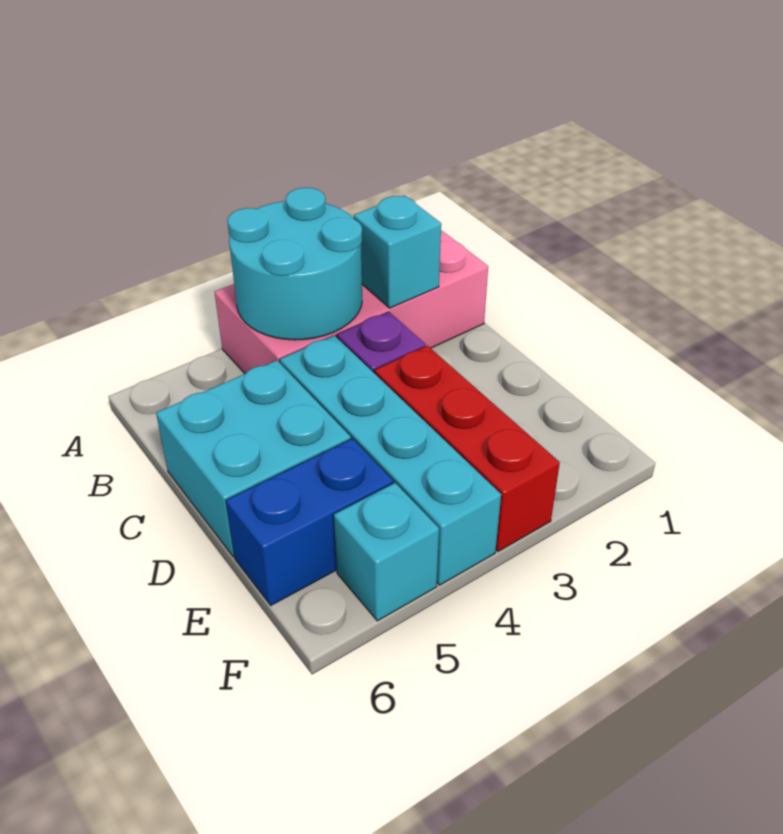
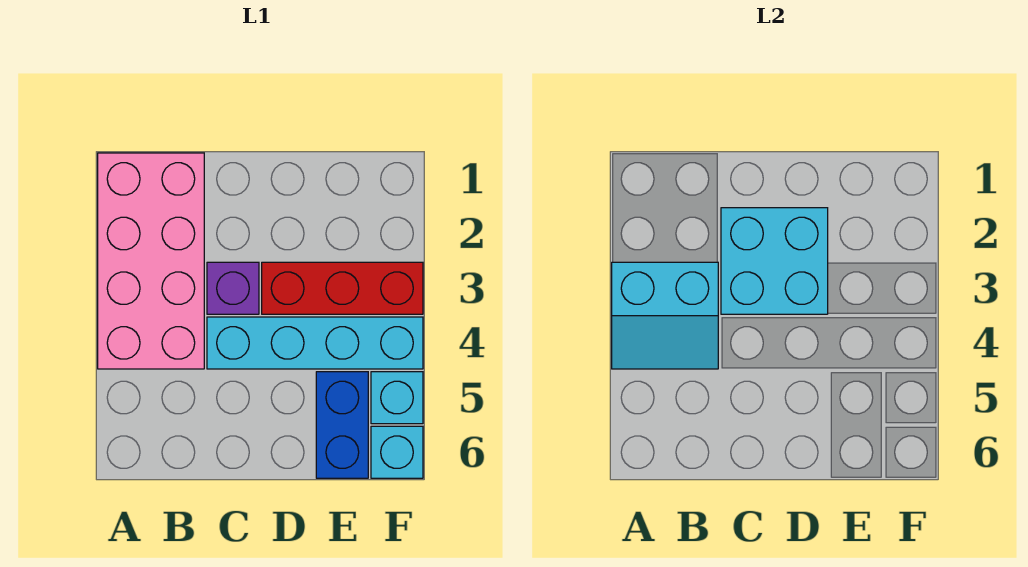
cyan 2x2 round brick [227,188,362,340] -> cyan 2x2 slope [612,262,718,369]
cyan 1x1 brick [354,195,441,308] -> cyan 1x1 brick moved to [371,426,423,478]
cyan 2x2 brick [156,360,351,557] -> cyan 2x2 brick moved to [721,208,828,314]

